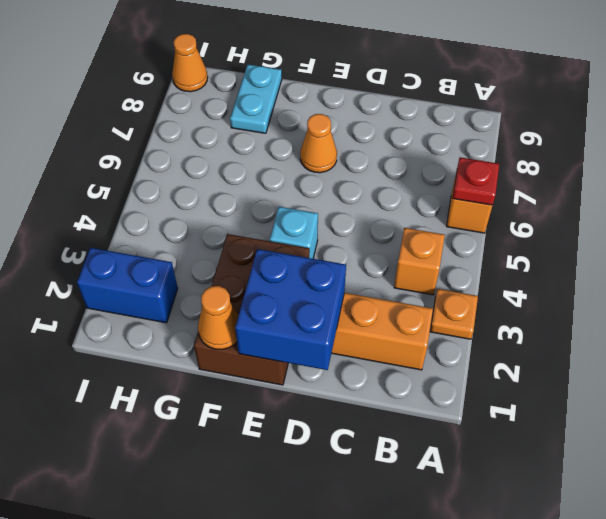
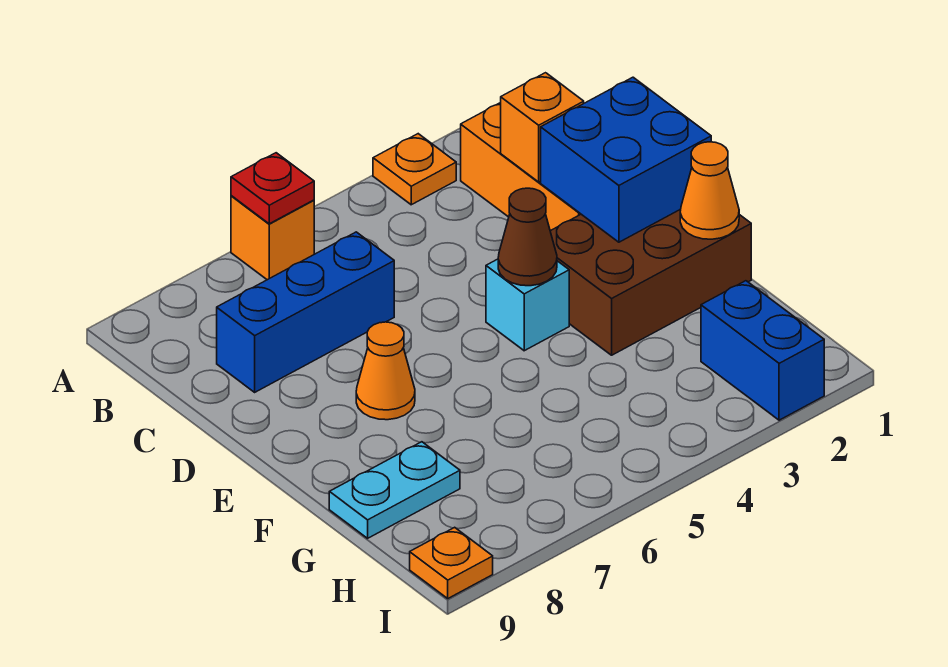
orange 1x1 brick [394,228,445,295] -> orange 1x1 brick moved to [501,73,584,182]
none -> blue 1x3 brick [217,232,394,392]
none -> brown 1x1 cone [498,188,557,286]
orange 1x1 cone [172,34,208,92] -> orange 1x1 plate [410,527,493,598]

